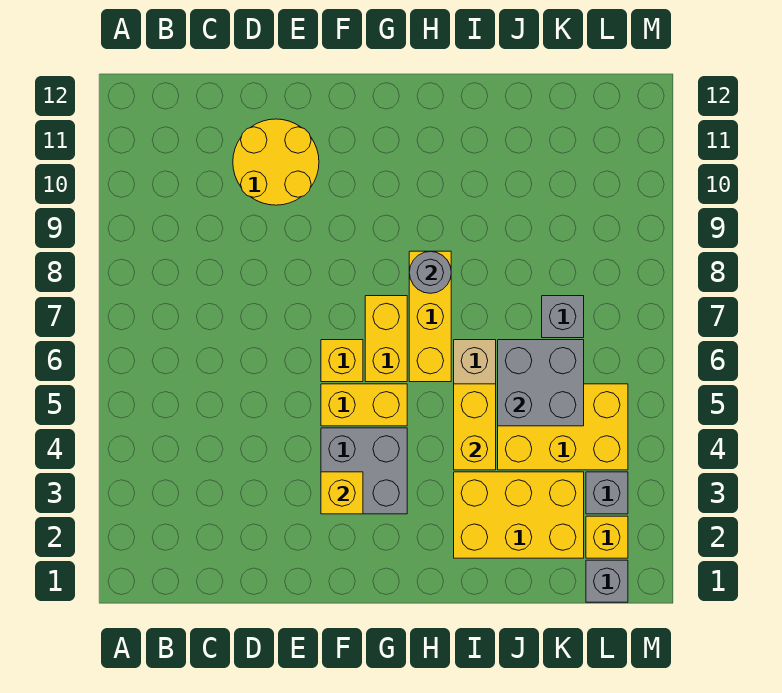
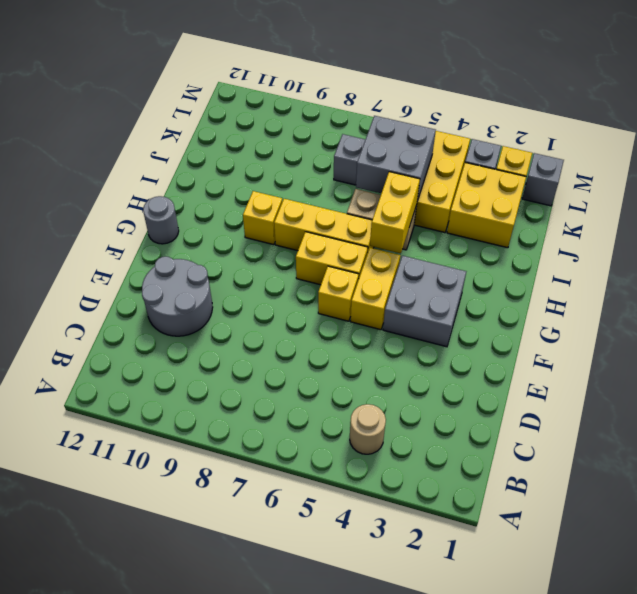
none -> tan 1x1 round brick [350,404,386,454]
yellow 2x2 round brick [233,119,319,205] -> grey 2x2 round brick [142,257,213,336]
yellow 1x1 brick [321,472,363,514] -> yellow 1x1 brick moved to [243,191,282,245]
grey 1x1 round brick [409,252,451,293] -> grey 1x1 round brick moved to [143,196,179,244]
yellow 2x3 brick [454,472,584,558] -> yellow 2x2 brick [447,163,526,248]
yellow 1x2 brick [454,384,496,470] -> yellow 1x2 brick turned to [370,172,420,253]

